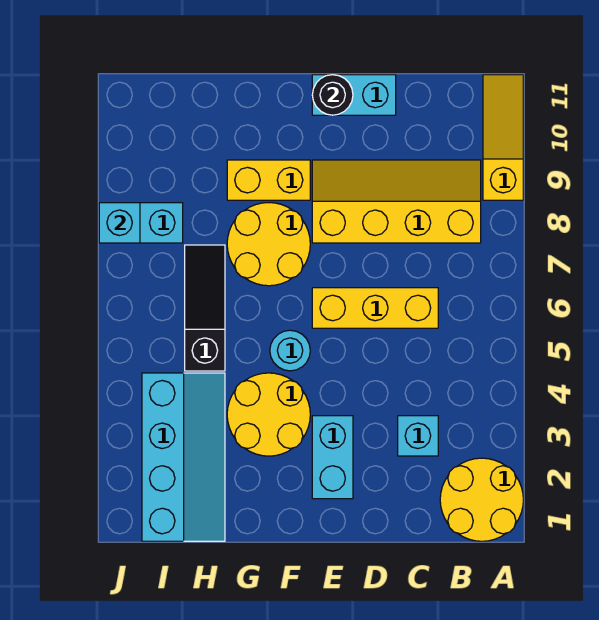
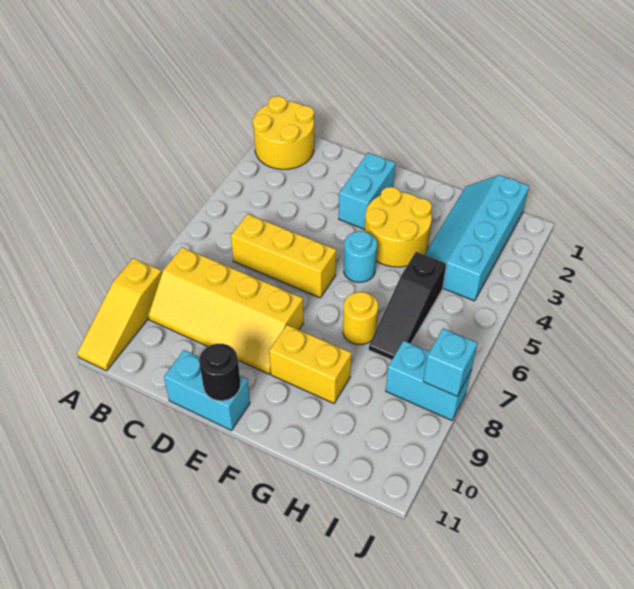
cyan 1x1 brick [398,416,438,456] -> none
yellow 2x2 round brick [227,203,310,286] -> yellow 1x1 round brick [343,292,378,344]

